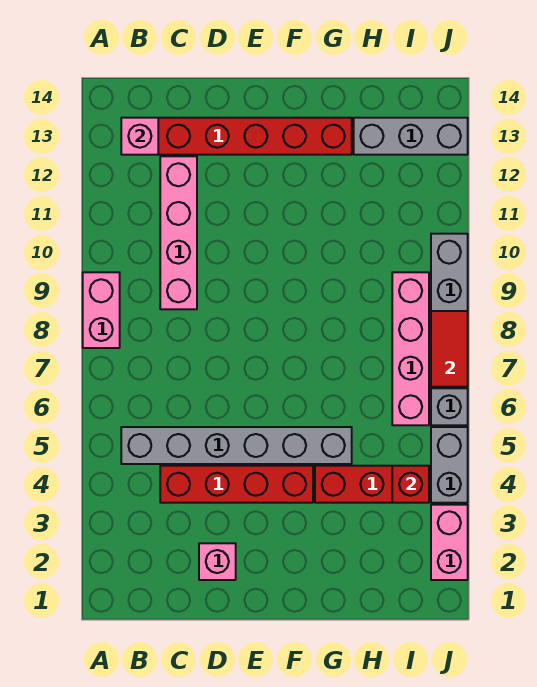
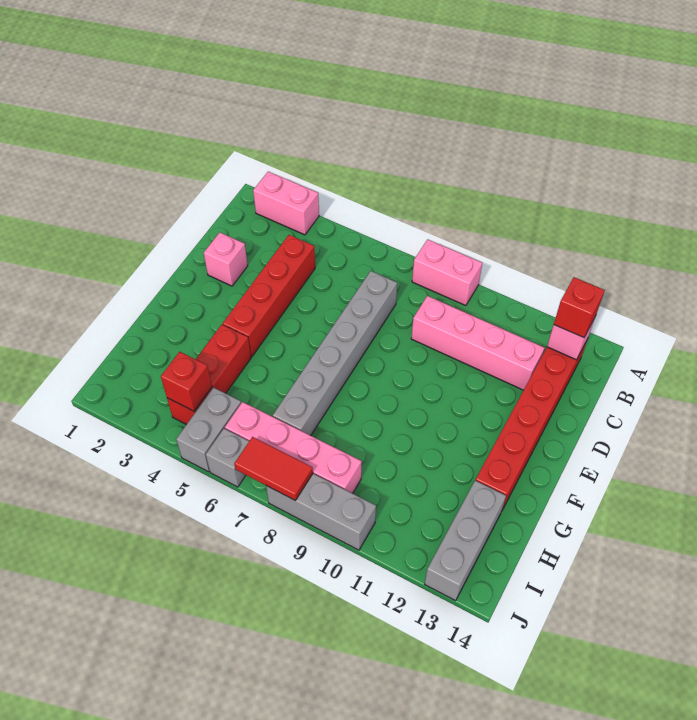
grey 1x6 brick [121,427,352,464] -> grey 1x6 brick moved to [273,271,397,436]
none -> red 1x1 brick [554,277,605,338]
pink 1x2 brick [431,505,468,580] -> pink 1x2 brick moved to [253,172,319,235]
grey 1x2 brick [431,427,468,503] -> grey 1x2 brick turned to [176,388,241,472]

